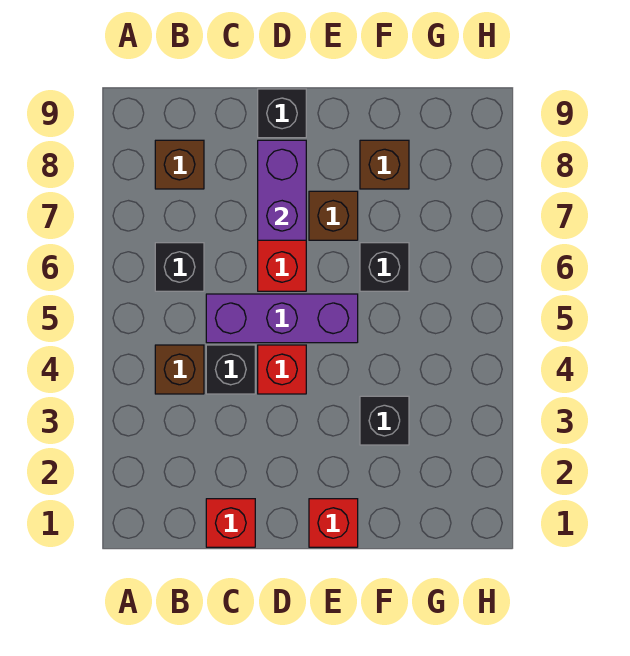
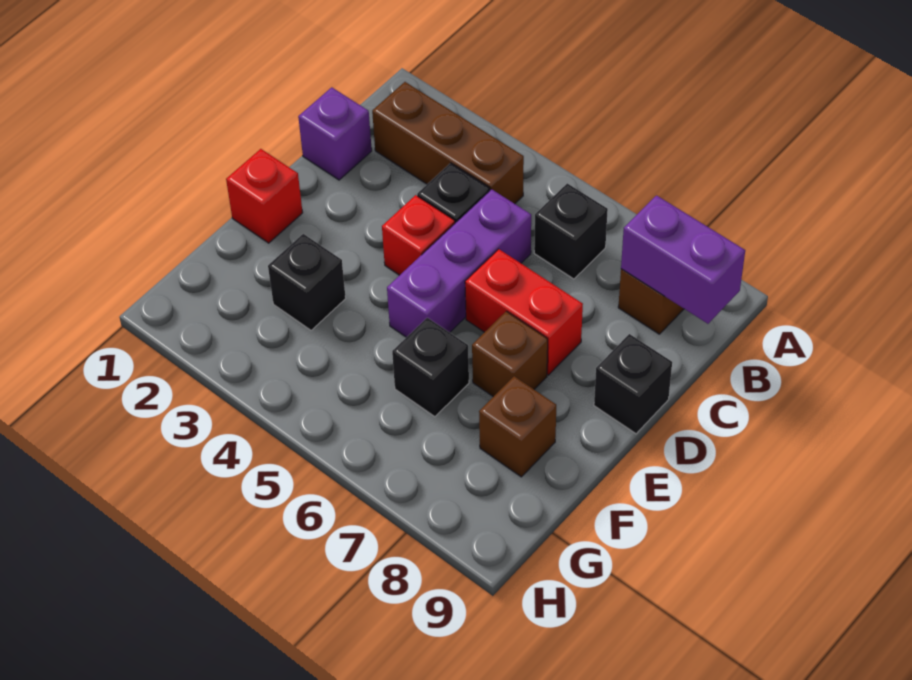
brown 1x1 brick [155,345,204,394] -> brown 1x3 brick [372,82,524,204]
red 1x1 brick [206,499,255,547] -> purple 1x1 brick [298,87,372,180]
purple 1x2 brick [258,140,306,240] -> purple 1x2 brick moved to [621,196,745,324]

